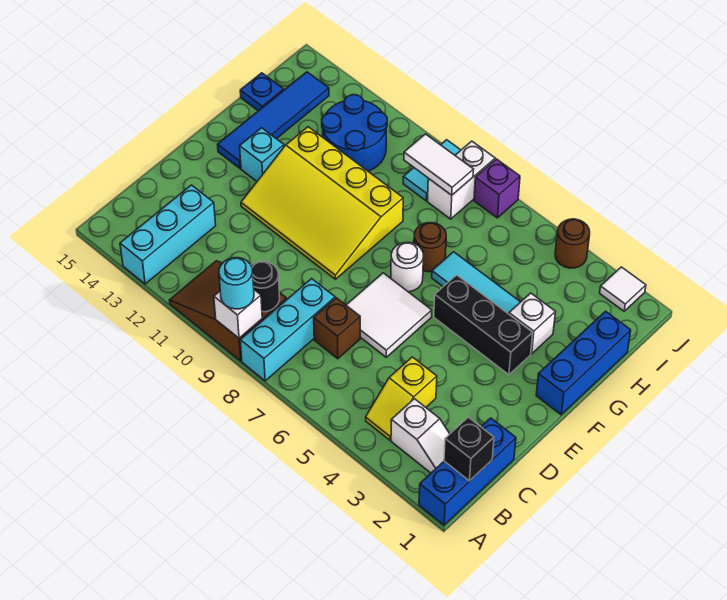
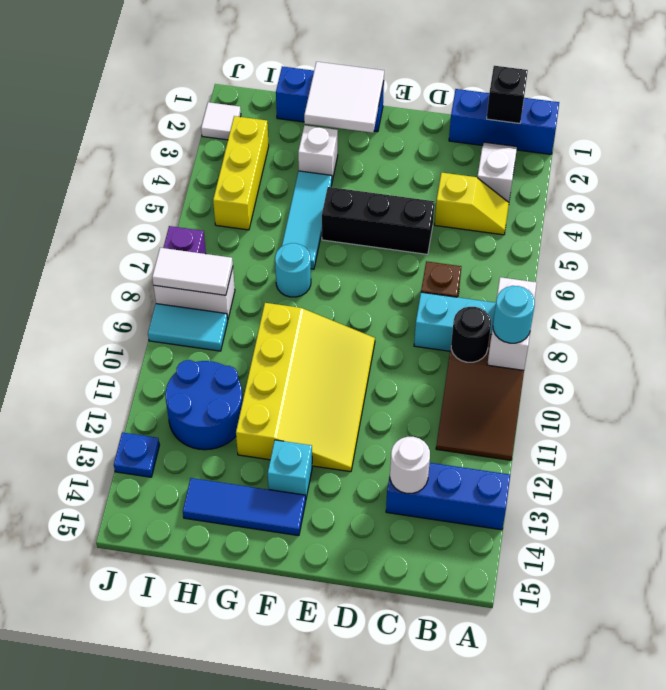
white 1x1 brick [214,290,262,338] -> white 1x2 brick [487,277,537,370]
cyan 1x3 brick [120,185,216,284] -> blue 1x3 brick [386,463,510,530]
white 2x2 tile [346,273,432,357] -> white 2x2 tile moved to [304,62,384,133]
black 1x3 brick [434,275,533,375] -> black 1x3 brick turned to [322,187,434,254]
white 1x1 round brick [391,242,423,292] -> white 1x1 round brick moved to [390,437,430,493]
blue 1x4 tile [218,72,329,168] -> blue 1x3 tile [183,478,306,536]
brown 1x1 round brick [414,223,446,272] -> cyan 1x1 round brick [275,243,311,297]
blue 1x1 plate [240,73,284,111] -> blue 1x1 plate moved to [114,432,159,477]
none -> yellow 1x3 brick [213,116,269,230]
white 1x2 tile [404,134,474,195] -> white 1x2 tile turned to [152,248,233,295]
brown 1x1 round brick [555,219,590,268] -> none

